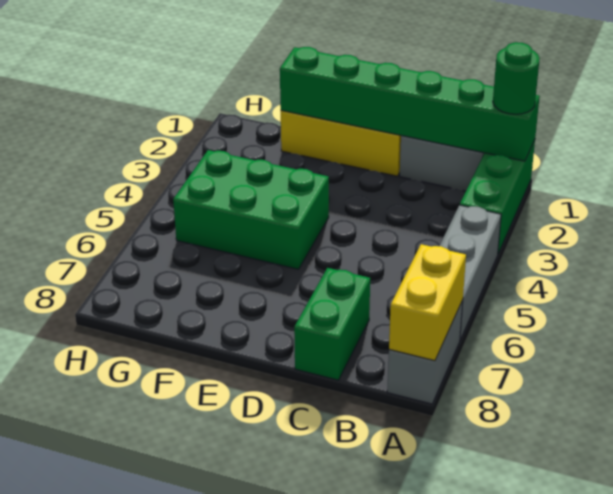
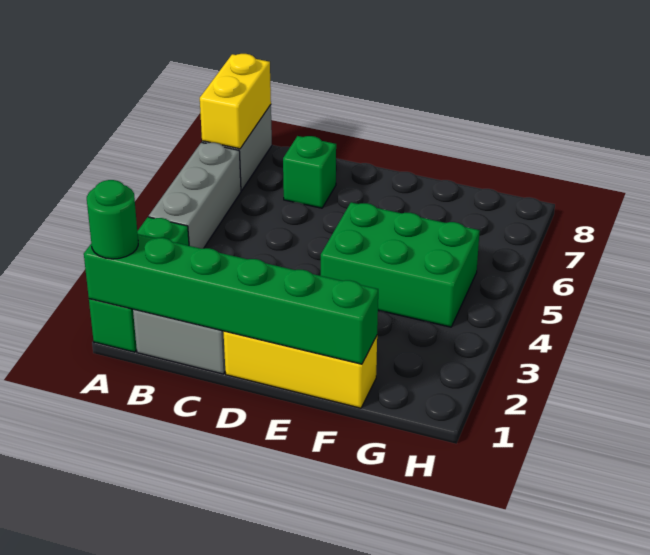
green 1x2 brick [294,268,370,380] -> green 1x1 brick [283,136,336,208]

